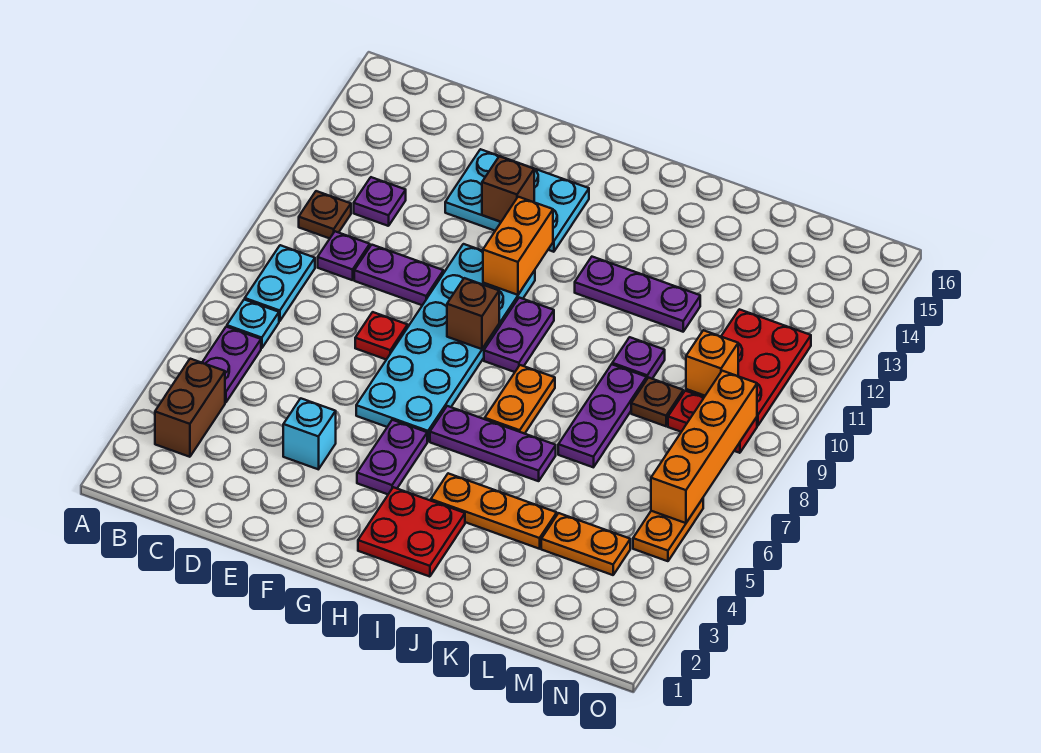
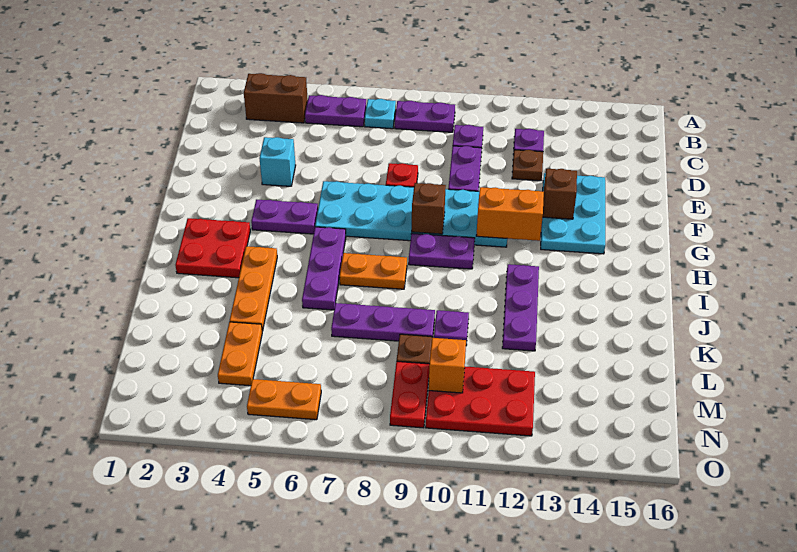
cyan 1x2 plate [245,245,315,321] -> purple 1x2 plate [395,101,455,132]
brown 1x1 plate [299,191,351,238] -> brown 1x1 plate moved to [512,150,543,181]
orange 1x4 brick [651,371,757,523] -> none

